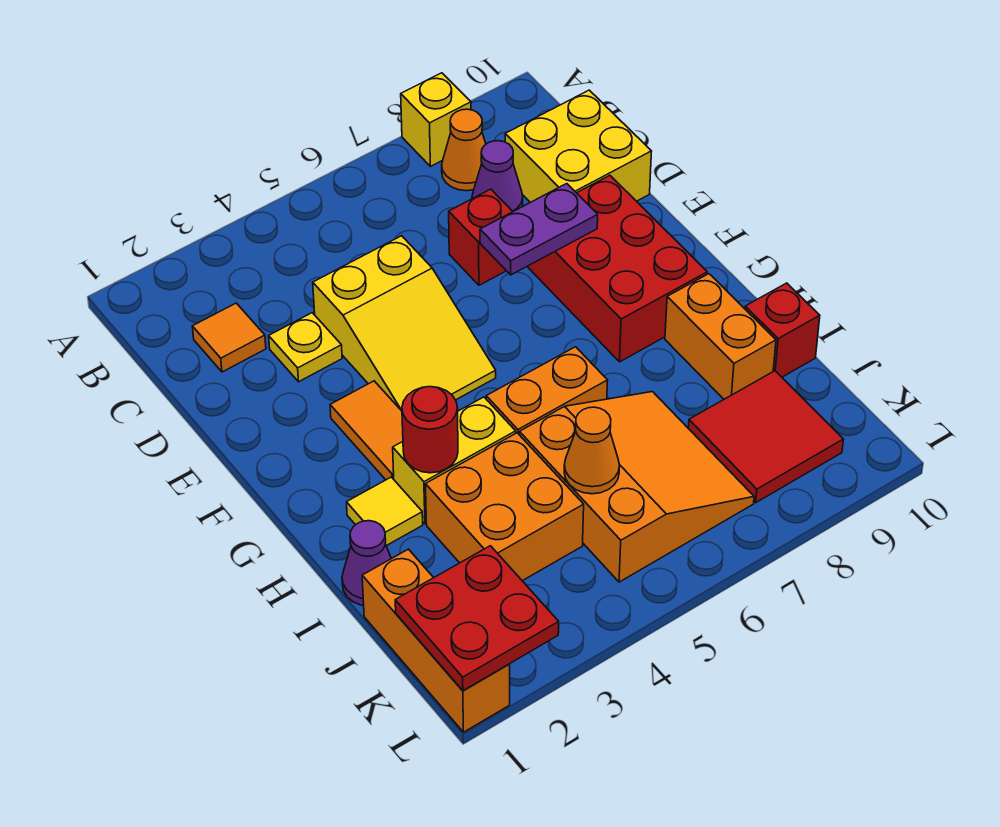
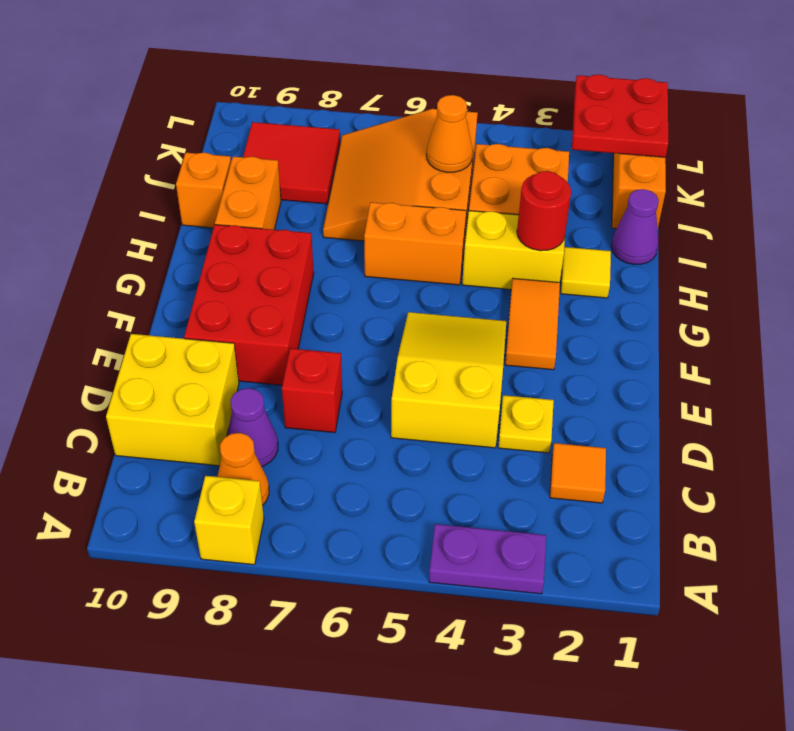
purple 1x2 plate [480,184,598,275] -> purple 1x2 plate moved to [429,524,546,594]
red 1x1 brick [745,283,820,377] -> orange 1x1 brick [176,153,231,228]

